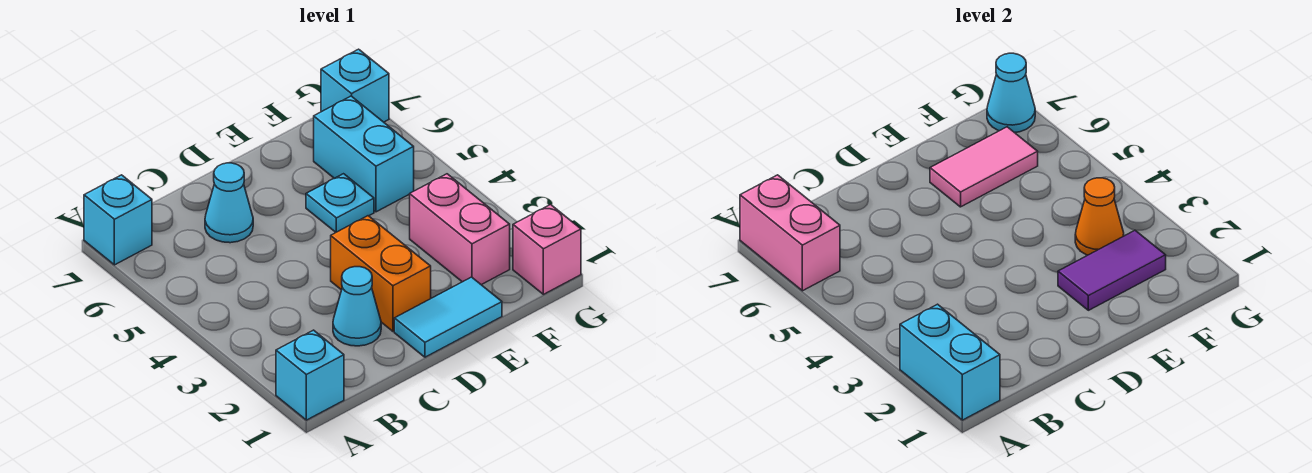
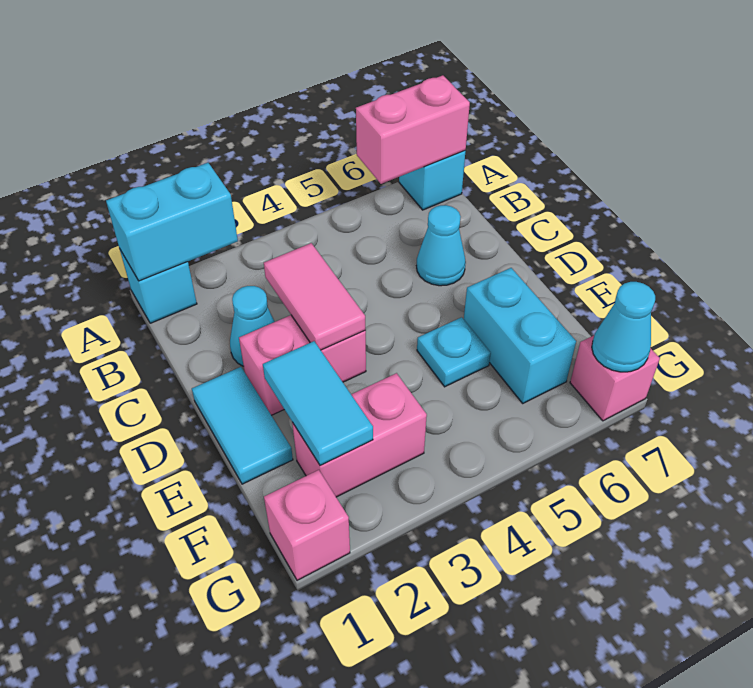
orange 1x2 brick [331,216,431,331] -> pink 1x2 brick [239,315,366,415]
purple 1x2 tile [1058,230,1166,310] -> cyan 1x2 tile [263,341,373,465]
pink 1x2 tile [930,127,1038,207] -> pink 1x2 tile moved to [264,243,366,350]
orange 1x1 cone [1075,178,1124,255] -> none
cyan 1x2 brick [314,96,414,212] -> cyan 1x2 brick turned to [464,268,576,404]
cyan 1x1 brick [321,49,389,122] -> pink 1x1 brick [570,336,660,421]

